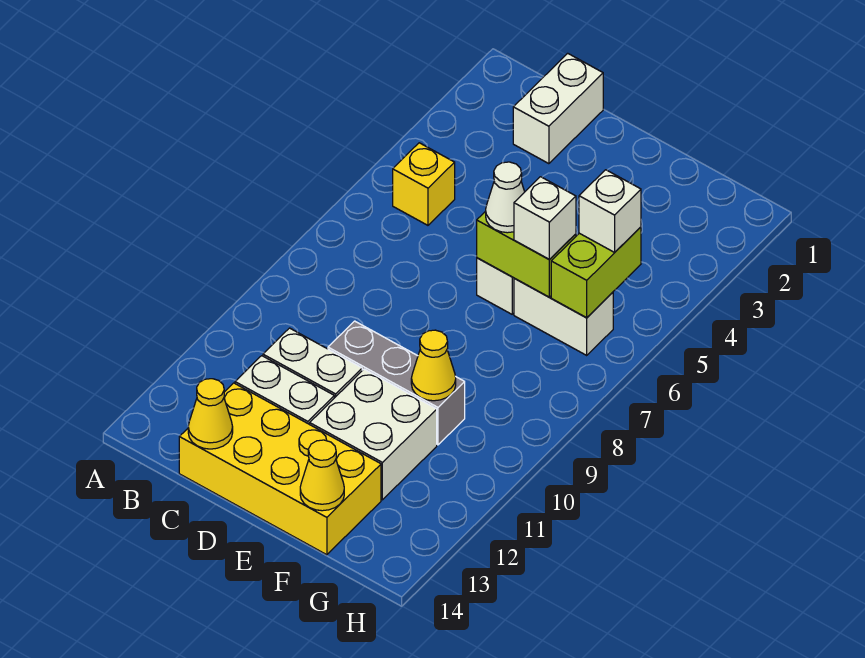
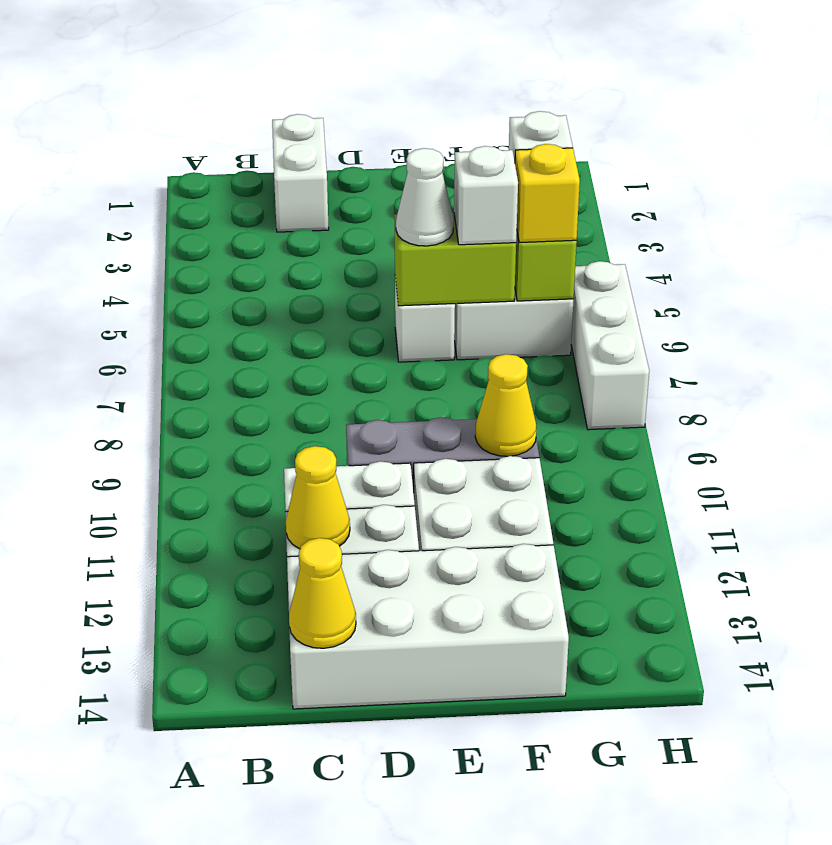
yellow 1x1 brick [393,143,455,225] -> yellow 1x1 brick moved to [515,144,580,242]
yellow 2x4 brick [179,383,381,555] -> white 2x4 brick [287,544,569,709]
yellow 1x1 cone [300,440,344,511] -> yellow 1x1 cone moved to [286,446,350,549]
none -> white 1x3 brick [571,261,649,430]

